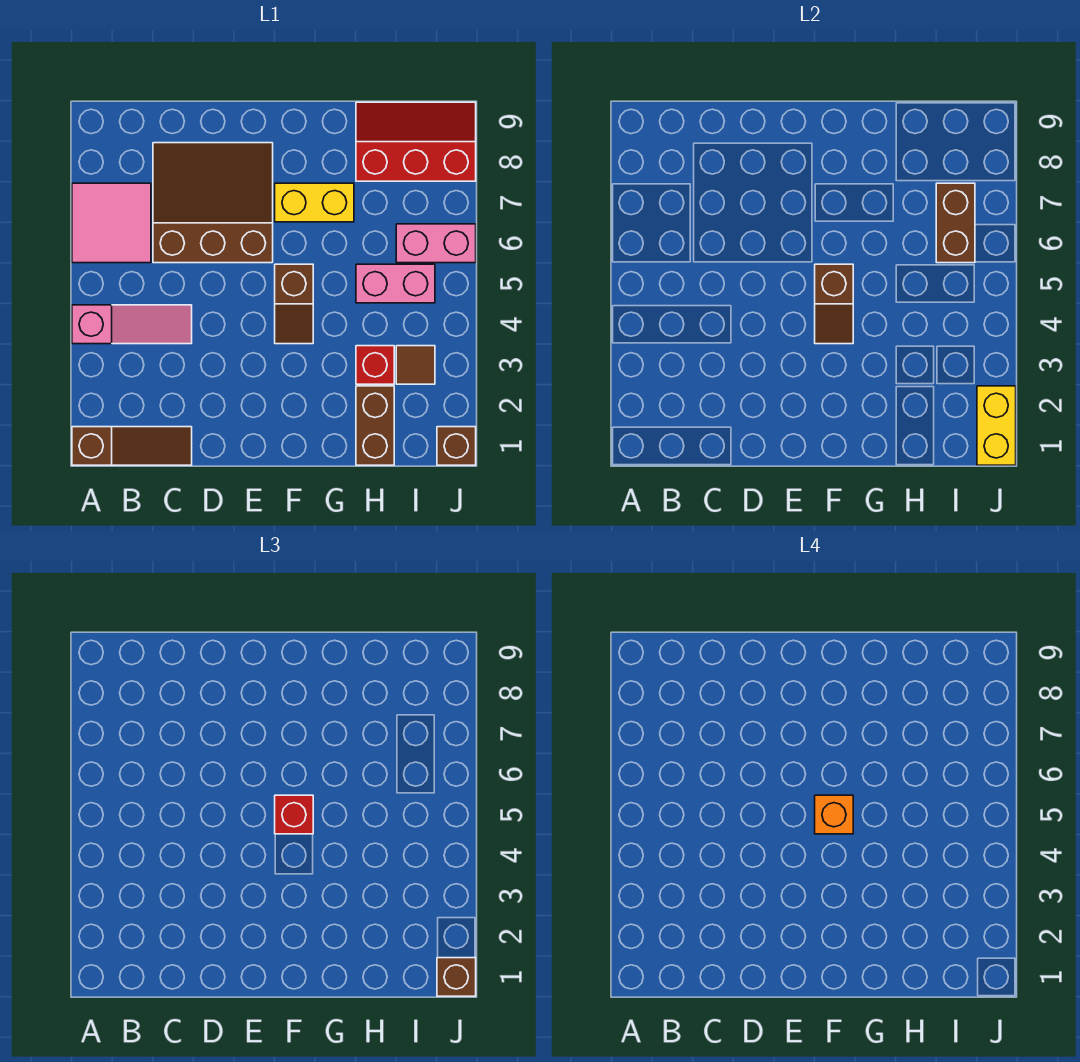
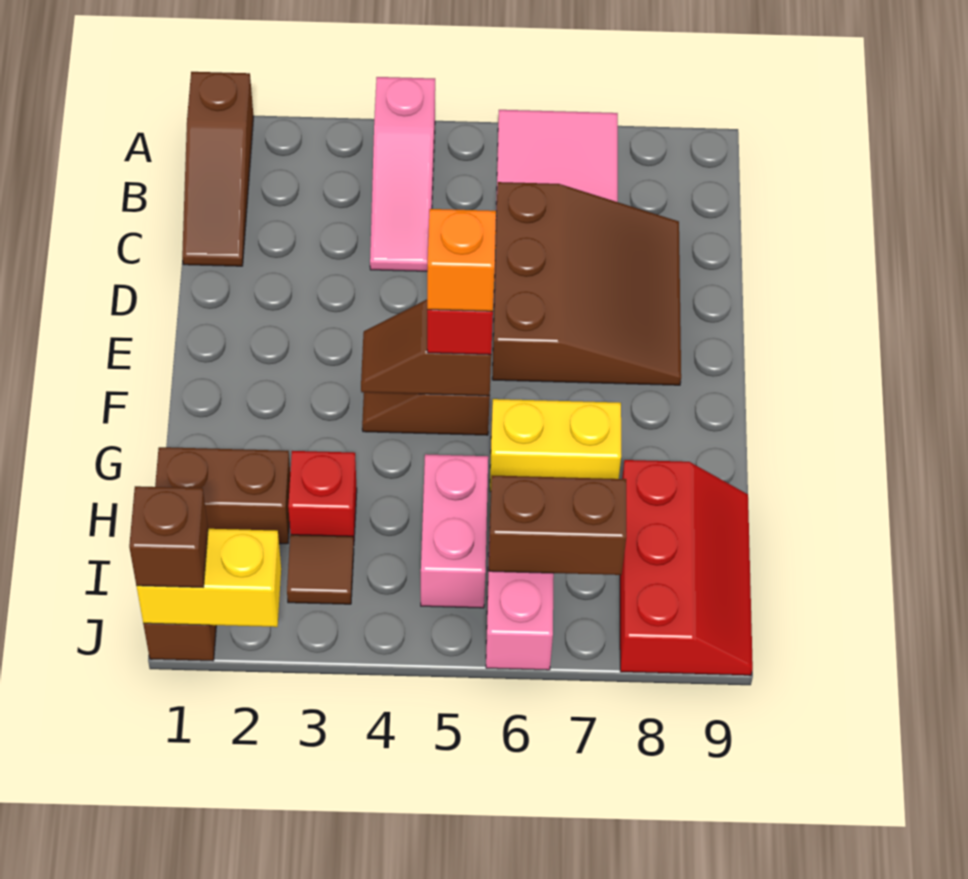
yellow 1x2 brick [275,183,354,222] -> yellow 1x2 brick turned to [490,399,621,492]

